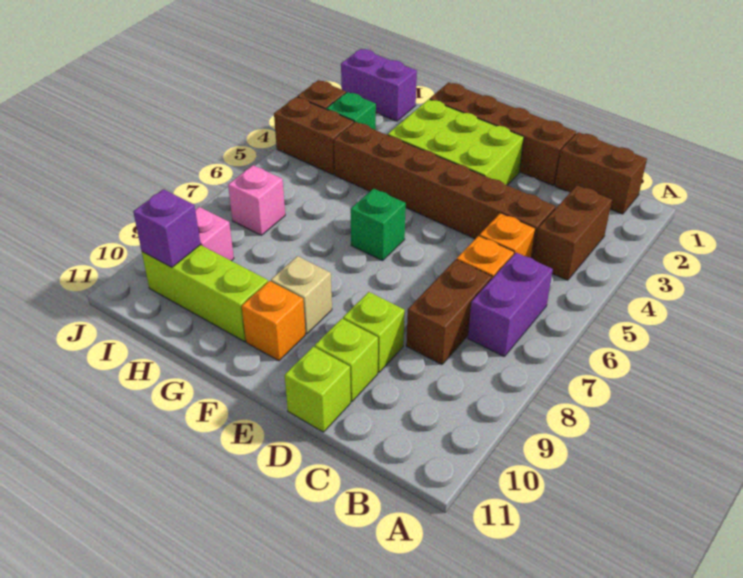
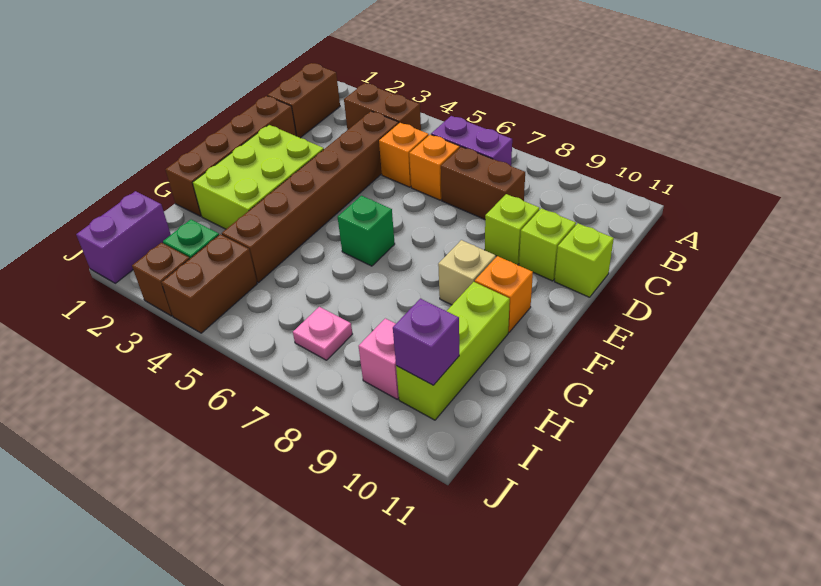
pink 1x1 brick [228,165,285,235] -> pink 1x1 plate [293,307,352,360]

